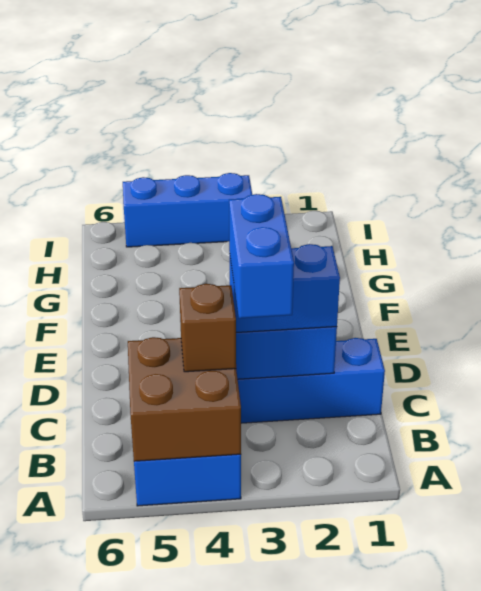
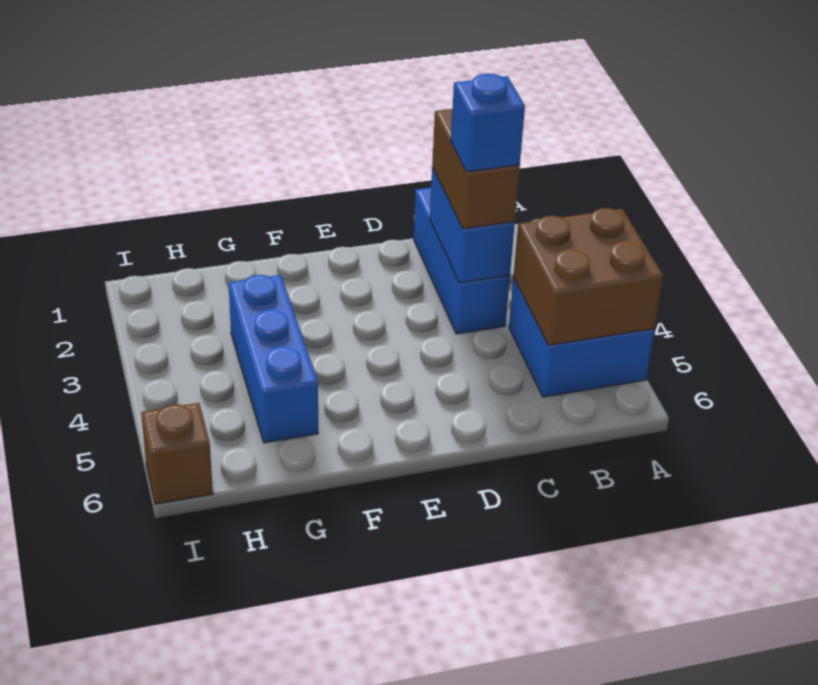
blue 1x2 brick [229,194,294,318] -> blue 1x1 brick [451,74,525,172]
brown 1x1 brick [179,284,236,372] -> brown 1x1 brick moved to [141,403,213,504]
blue 1x2 brick [230,244,340,332] -> brown 1x2 brick [432,109,520,229]
blue 1x3 brick [123,173,252,247] -> blue 1x3 brick moved to [229,275,318,443]

